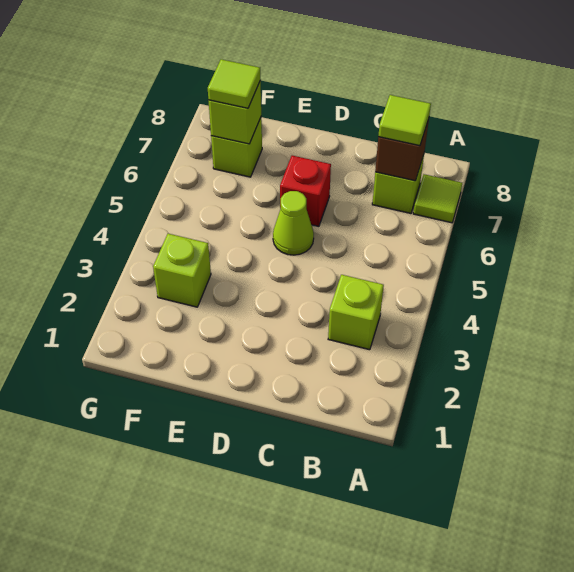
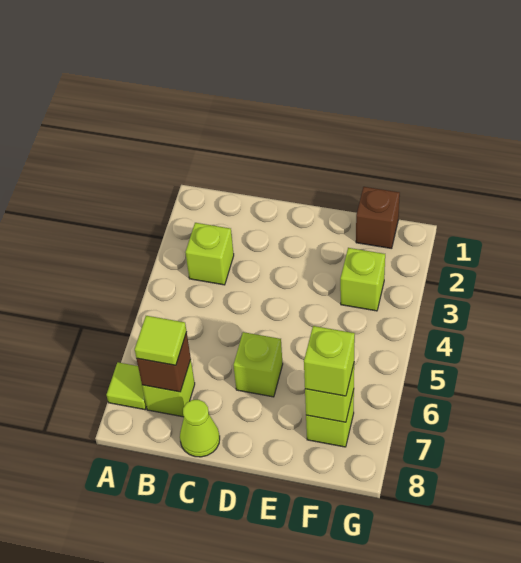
lime 1x1 cone [273,191,314,255] -> lime 1x1 cone moved to [180,400,220,457]
red 1x1 brick [280,156,331,227] -> lime 1x1 brick [234,332,283,397]
none -> brown 1x1 brick [356,187,400,249]
lime 1x1 tile [208,59,260,108] -> lime 1x1 brick [304,326,355,396]

